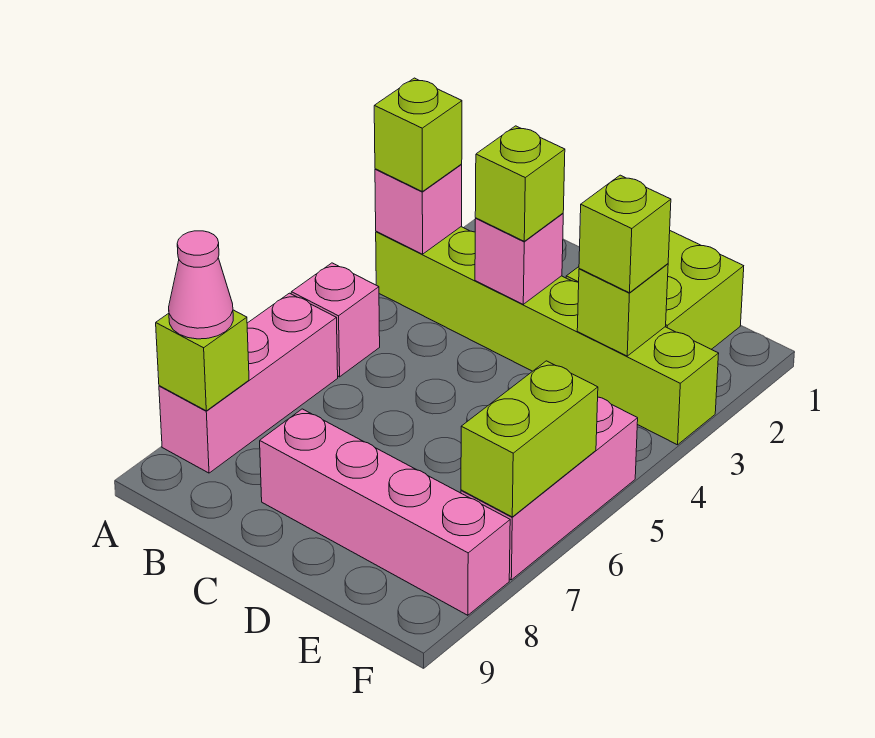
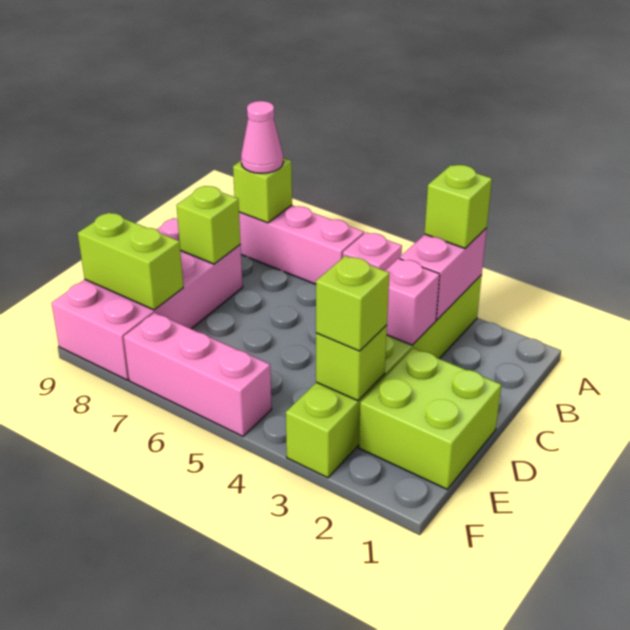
pink 1x1 brick [375,165,462,254] -> pink 1x2 brick [400,228,487,320]
lime 1x1 brick [475,126,565,241] -> lime 1x1 brick moved to [176,186,241,264]
pink 1x4 brick [260,409,510,615] -> pink 2x4 brick [51,218,243,380]
lime 1x2 brick [461,361,598,517] -> lime 1x2 brick moved to [78,212,183,310]

